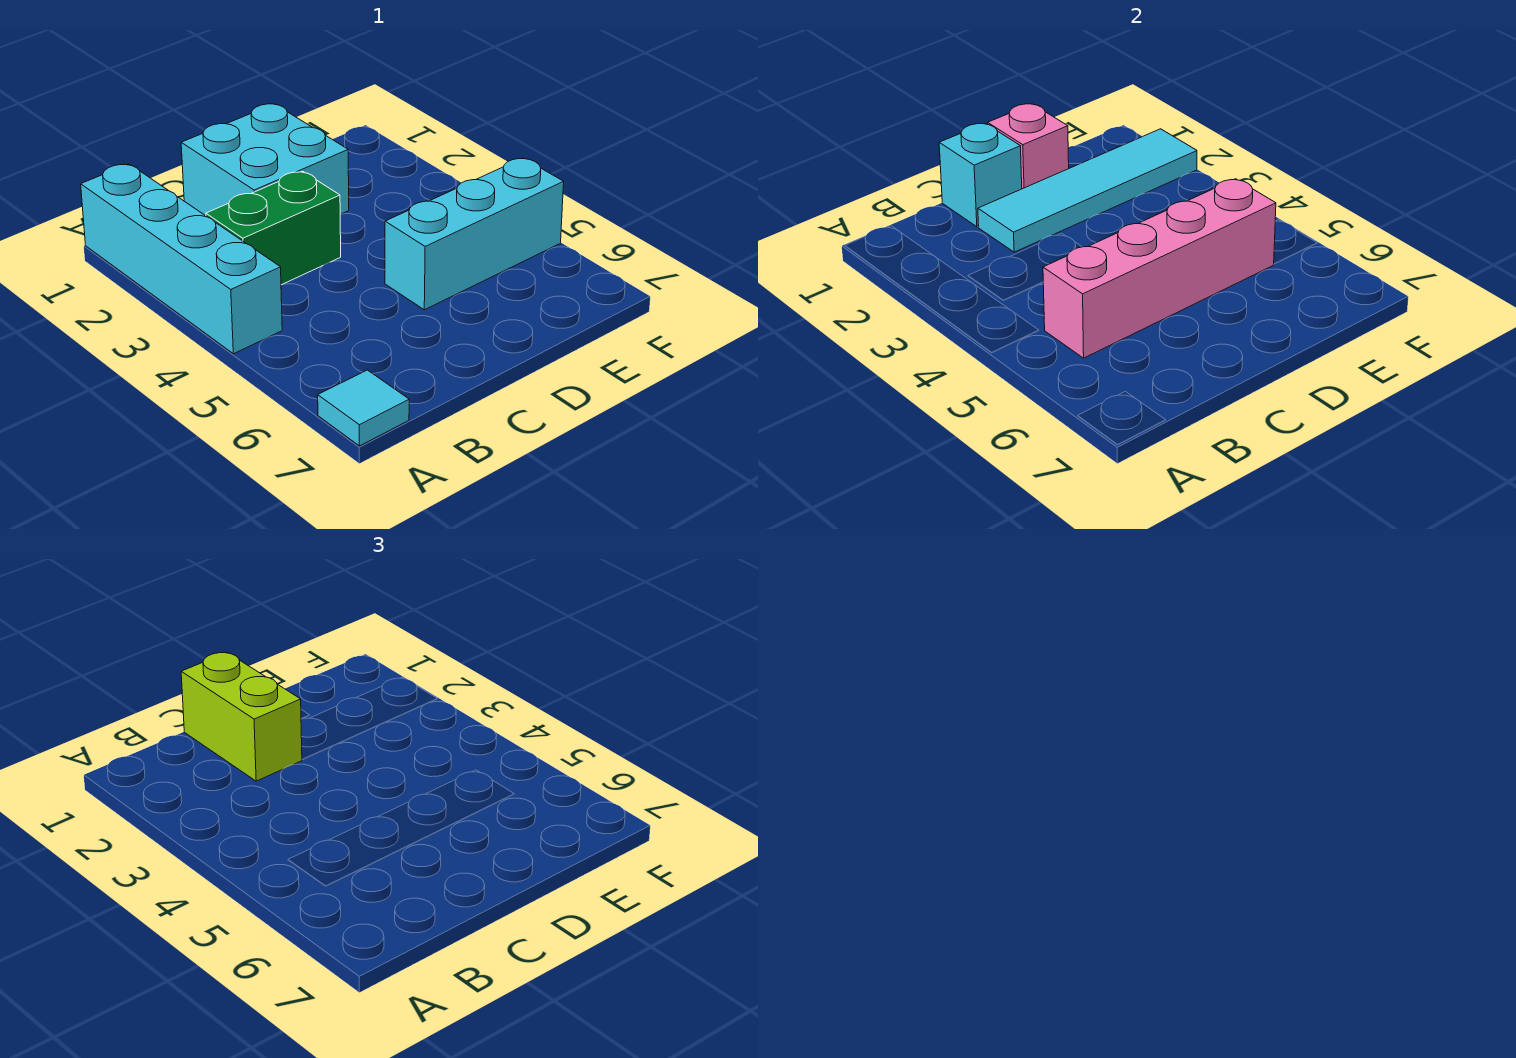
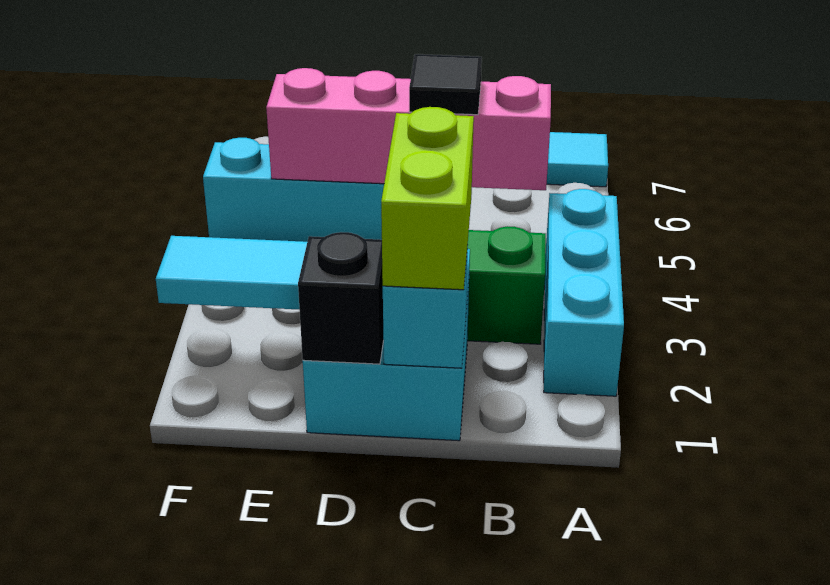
cyan 1x4 brick [81,164,282,354] -> cyan 1x3 brick [544,189,624,396]
none -> black 1x1 tile [409,54,482,115]
pink 1x1 brick [988,104,1069,189] -> black 1x1 brick [298,232,384,364]

